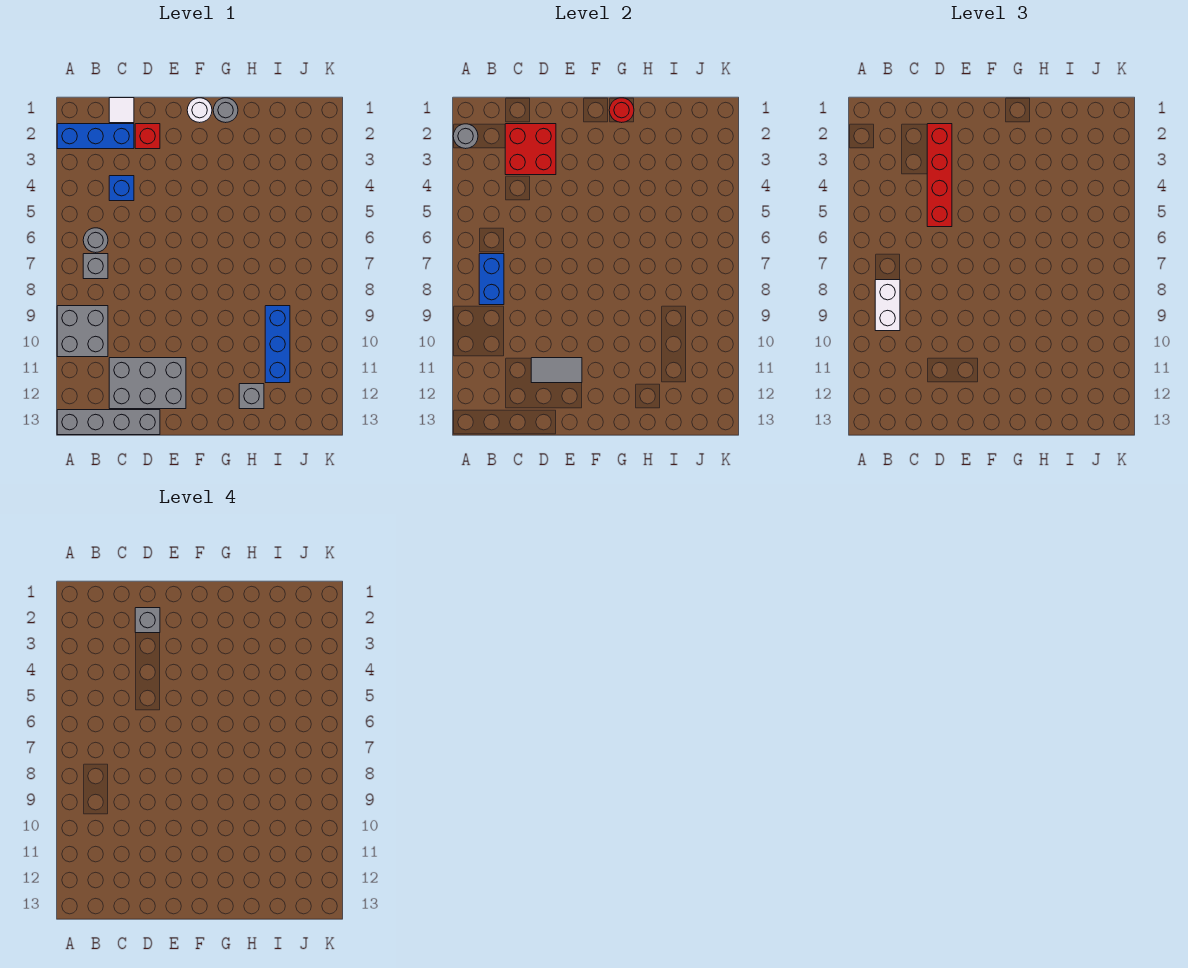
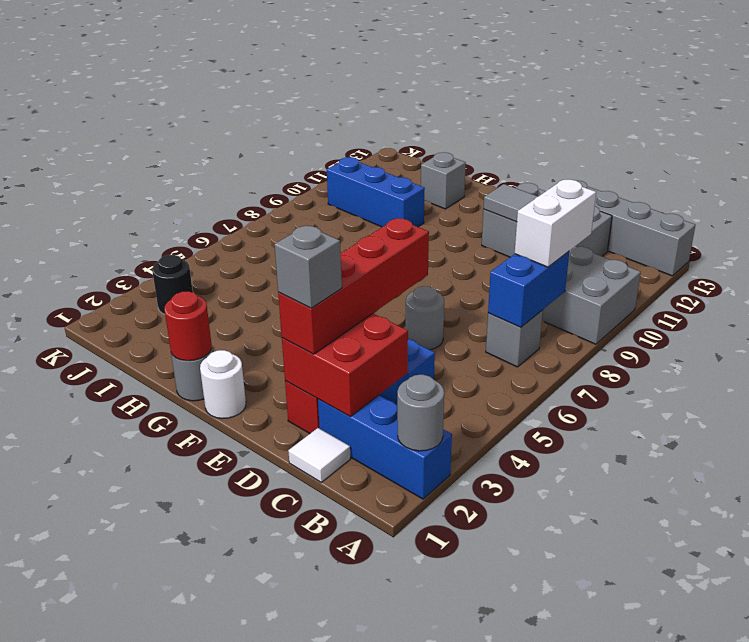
grey 1x1 round brick [83,228,108,253] -> grey 1x1 round brick moved to [406,286,444,350]
blue 1x3 brick [265,306,290,383] -> blue 1x3 brick turned to [327,157,425,227]
none -> black 1x1 round brick [152,255,193,314]

